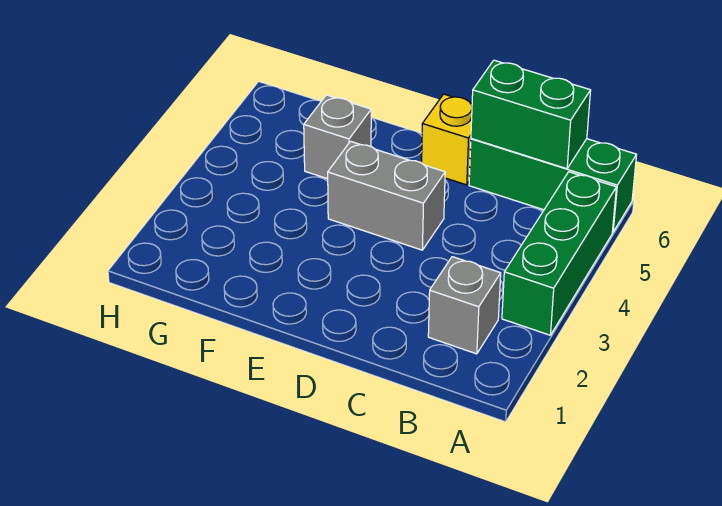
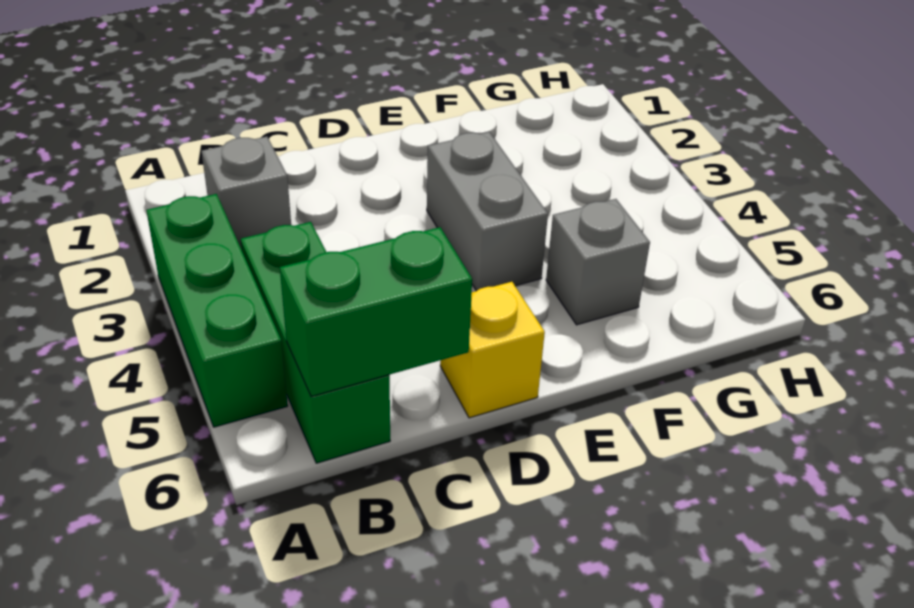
green 1x3 brick [469,139,636,232] -> green 1x3 brick turned to [241,222,390,463]
grey 1x2 brick [328,141,445,250] -> grey 1x2 brick turned to [427,132,548,291]

